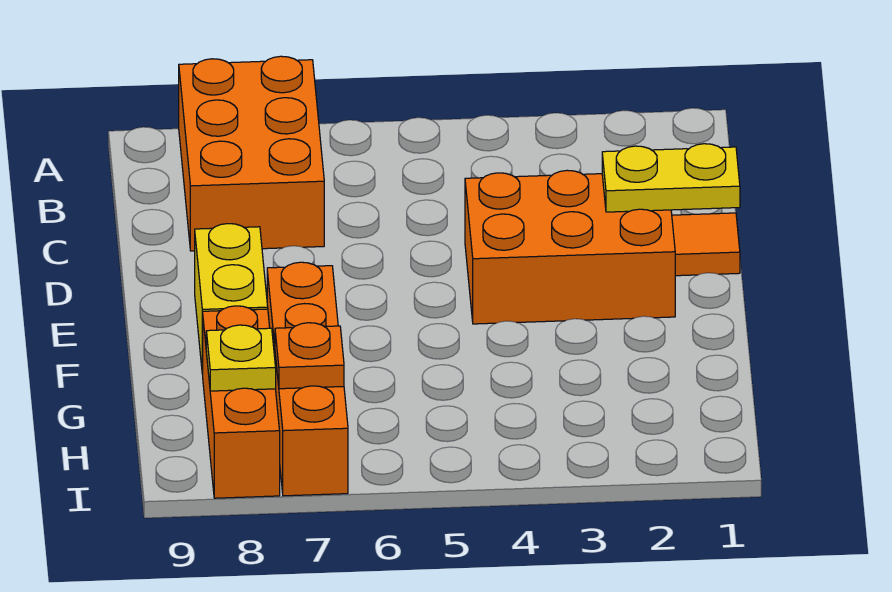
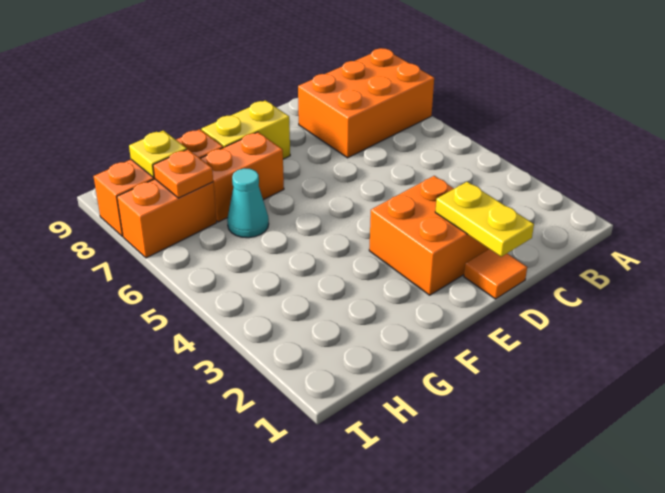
orange 2x3 brick [465,170,675,324] -> orange 2x2 brick [369,176,489,295]
none -> cyan 1x1 cone [227,168,269,238]

